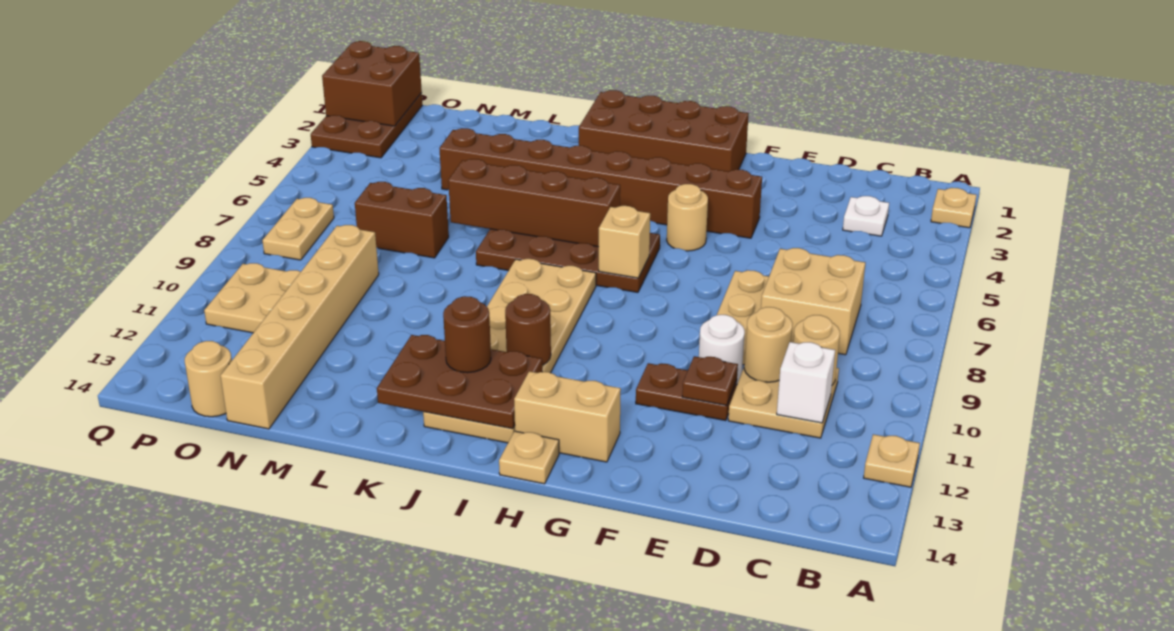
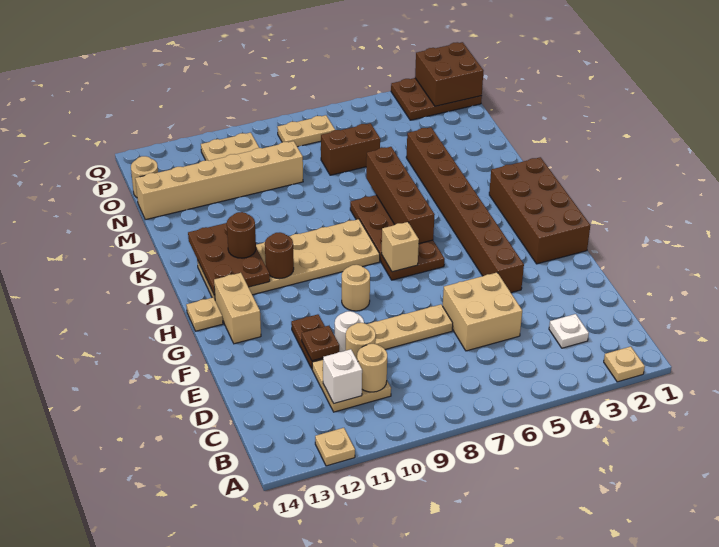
tan 2x2 brick [761,248,865,355] -> tan 2x2 brick moved to [443,273,522,351]
tan 1x1 round brick [667,184,708,251] -> tan 1x1 round brick moved to [342,265,370,311]
brown 1x2 brick [355,182,449,258] -> brown 1x2 brick turned to [321,123,380,175]

